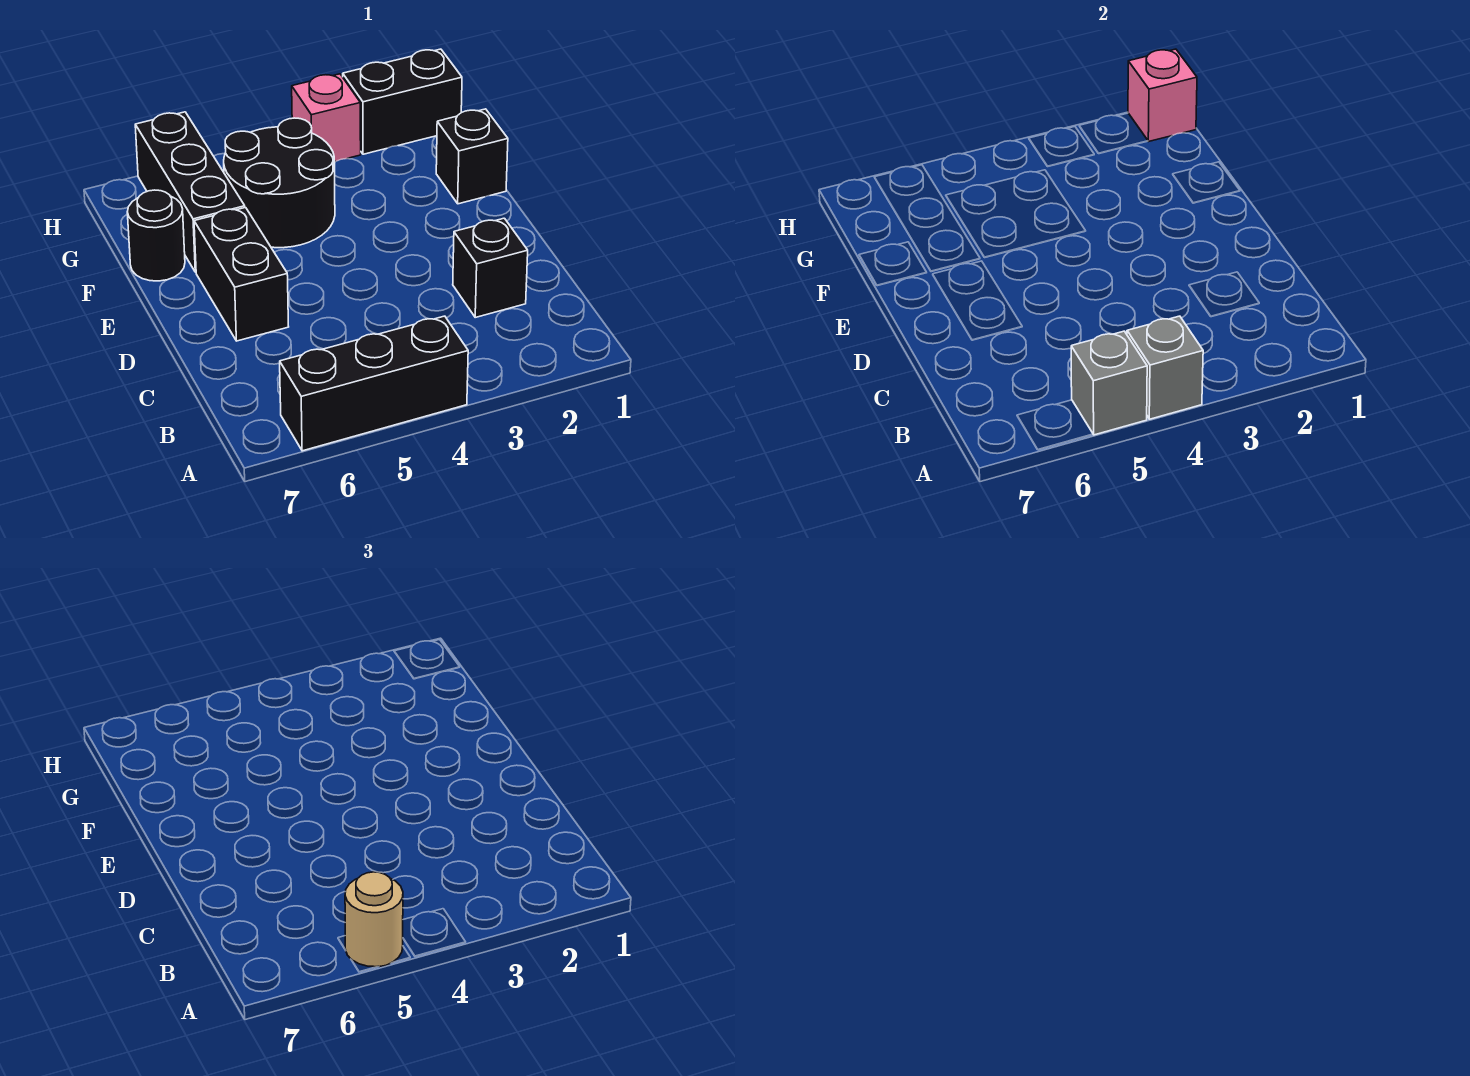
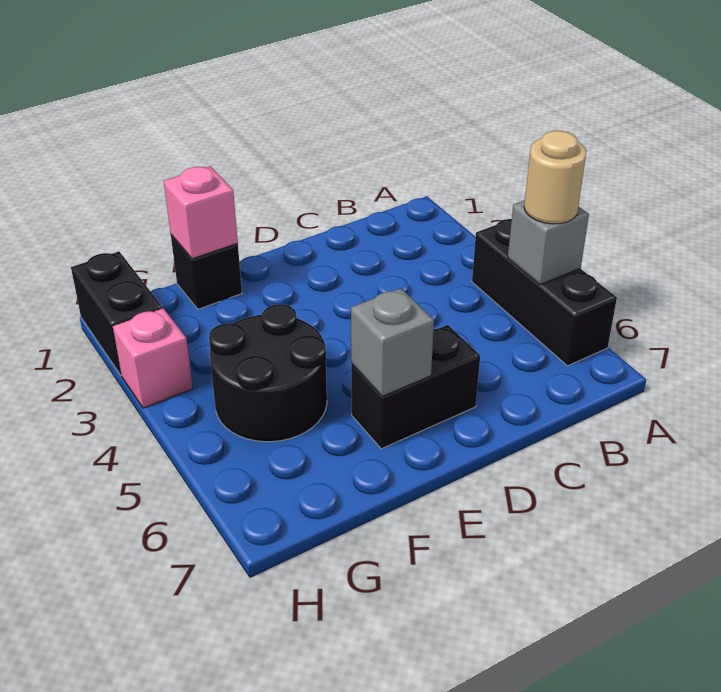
grey 1x1 brick [1127,316,1203,419] -> grey 1x1 brick moved to [351,288,434,396]
black 1x1 brick [453,218,528,317] -> none
black 1x3 brick [135,112,245,272] -> none
black 1x1 round brick [127,190,185,281] -> none
pink 1x1 brick [1128,49,1197,142] -> pink 1x1 brick moved to [164,166,238,259]

